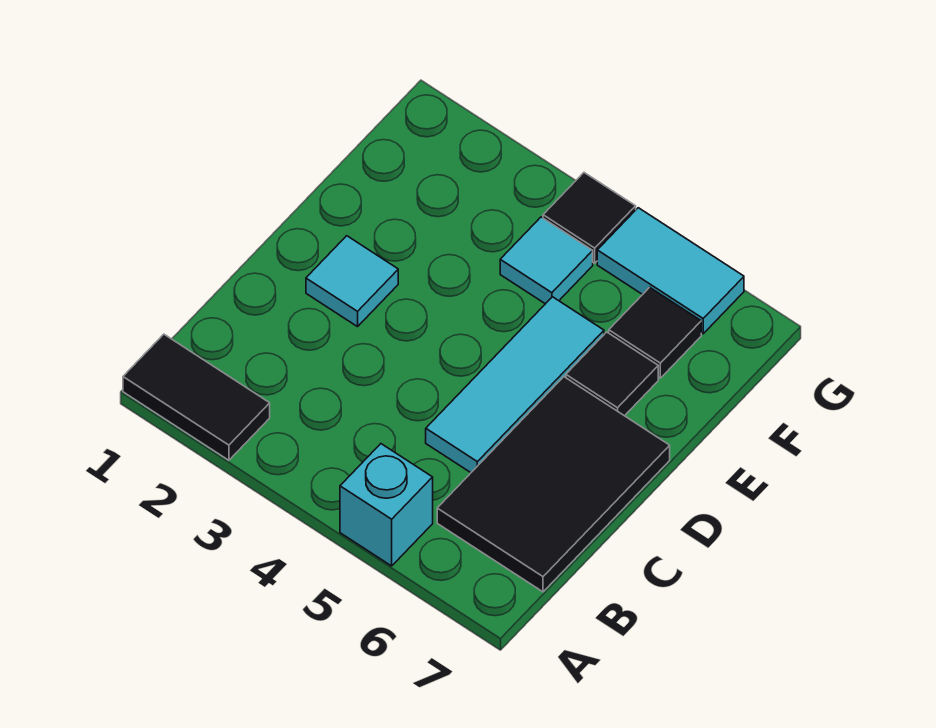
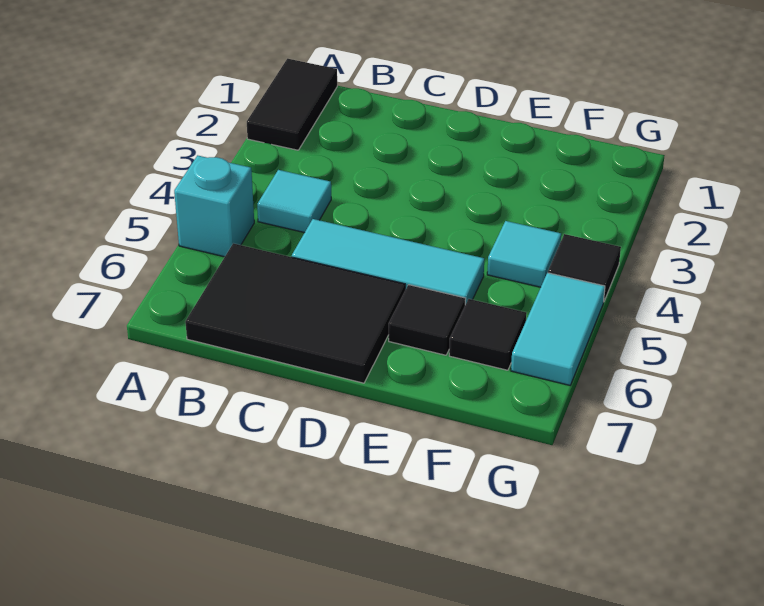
cyan 1x1 tile [306,236,398,327] -> cyan 1x1 tile moved to [257,170,331,233]

